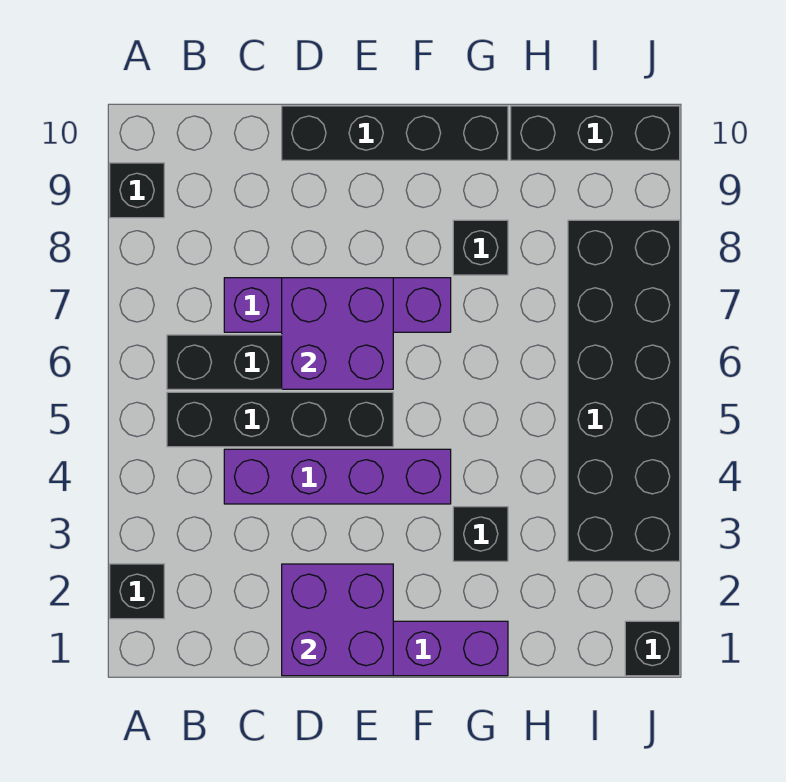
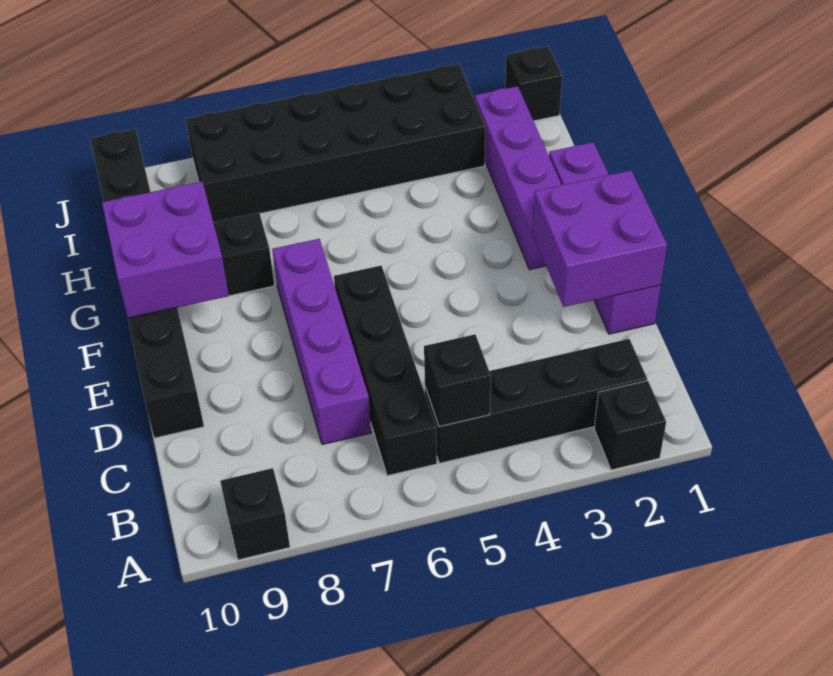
black 1x4 brick [167,392,393,447] -> black 1x4 brick turned to [425,339,647,463]
purple 1x4 brick [224,449,451,504] -> purple 1x4 brick moved to [475,86,561,270]
purple 2x2 brick [282,278,393,389] -> purple 2x2 brick moved to [102,182,229,318]
black 1x1 brick [453,507,508,561] -> black 1x1 brick moved to [424,334,491,427]

